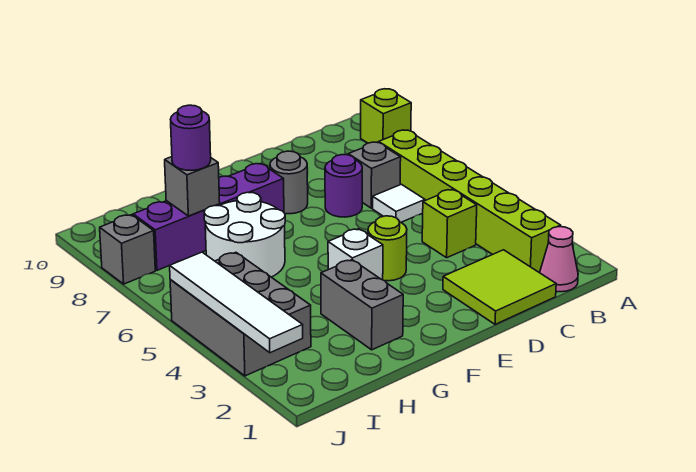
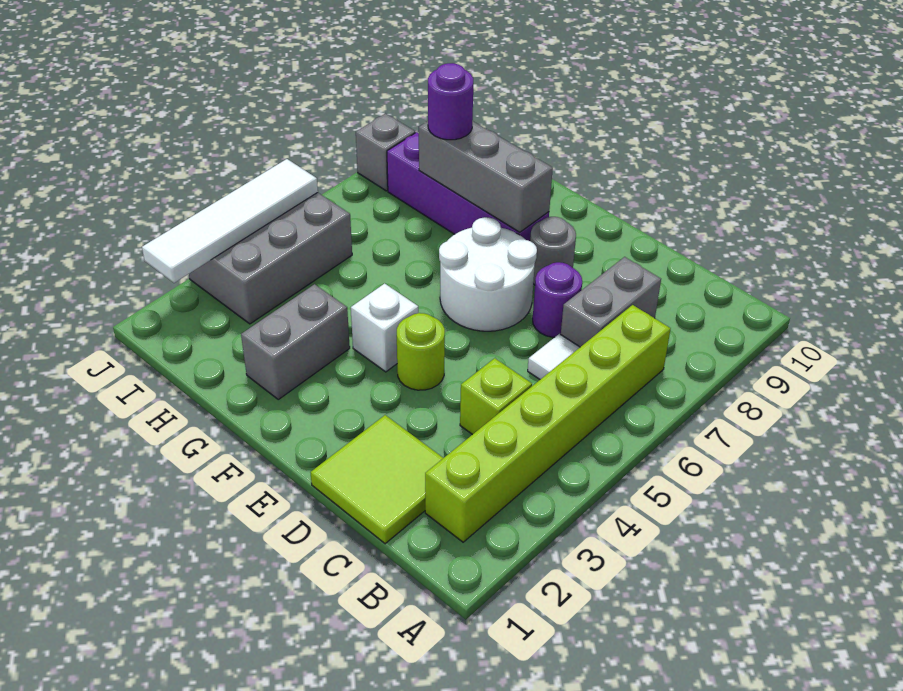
lime 1x1 brick [361,89,411,143] -> none
pink 1x1 cone [540,227,578,292] -> none
grey 1x1 brick [348,142,401,208] -> grey 1x2 brick [561,257,661,347]
white 2x2 round brick [204,192,285,277] -> white 2x2 round brick moved to [439,217,537,331]
grey 1x1 brick [165,157,220,216] -> grey 1x3 brick [419,121,553,232]

